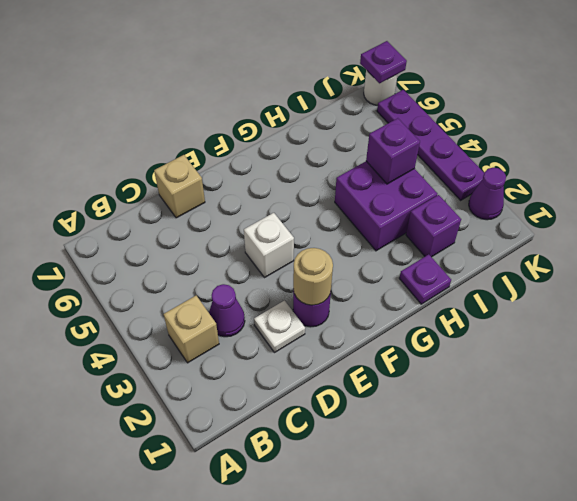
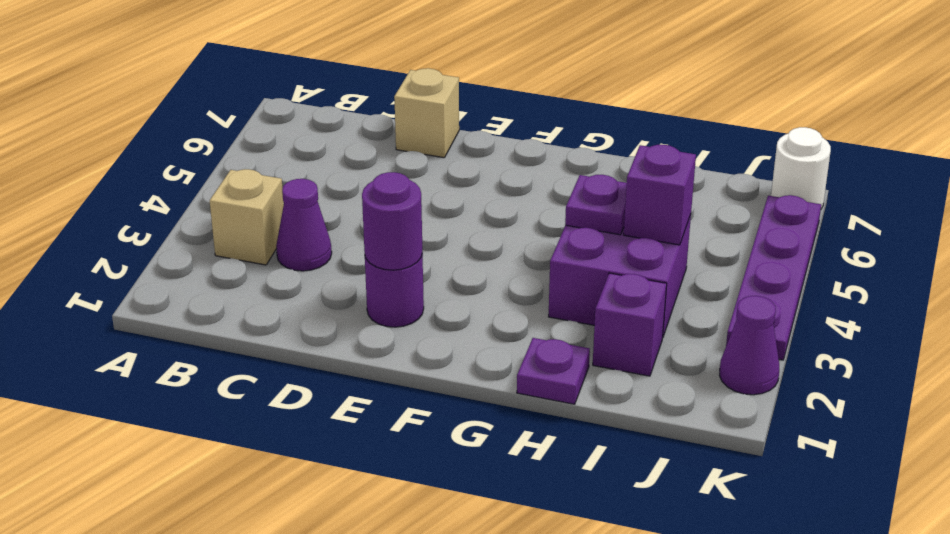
white 1x1 plate [254,301,305,353] -> none
tan 1x1 round brick [293,248,333,305] -> purple 1x1 round brick [362,172,422,270]
white 1x1 brick [244,213,294,278] -> none
purple 1x1 plate [360,41,407,83] -> purple 1x1 plate moved to [565,175,627,235]

